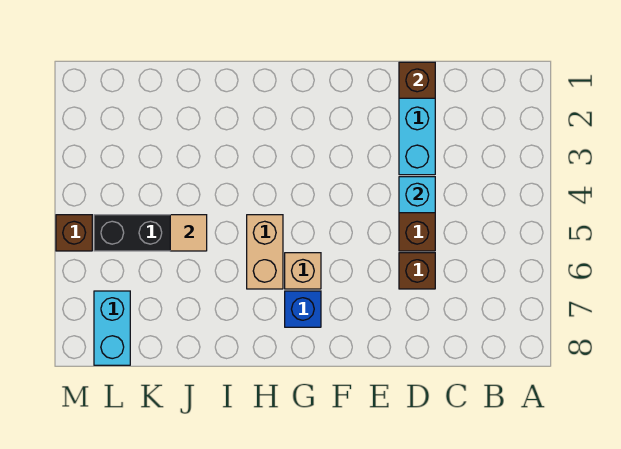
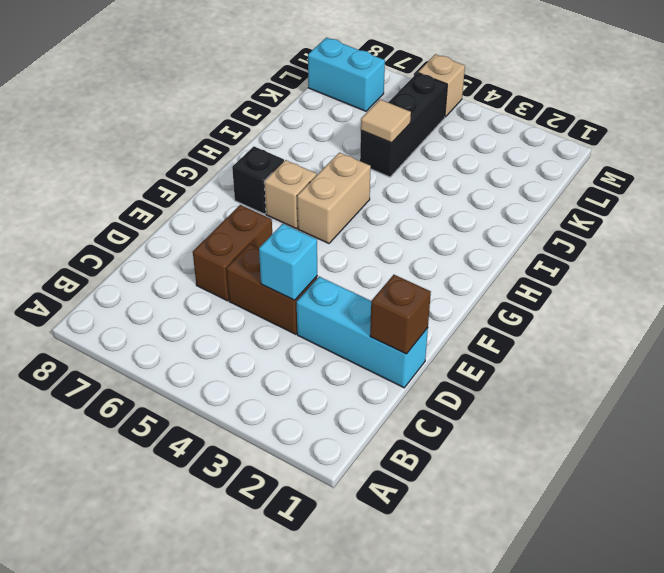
brown 1x1 brick [399,253,435,289] -> brown 1x2 brick [193,205,272,301]
blue 1x1 brick [285,291,321,327] -> black 1x1 brick [232,146,284,214]
tan 1x2 brick [247,215,283,289] -> tan 1x2 brick turned to [297,153,371,243]
brown 1x1 brick [56,215,92,251] -> tan 1x1 brick [418,54,465,117]

